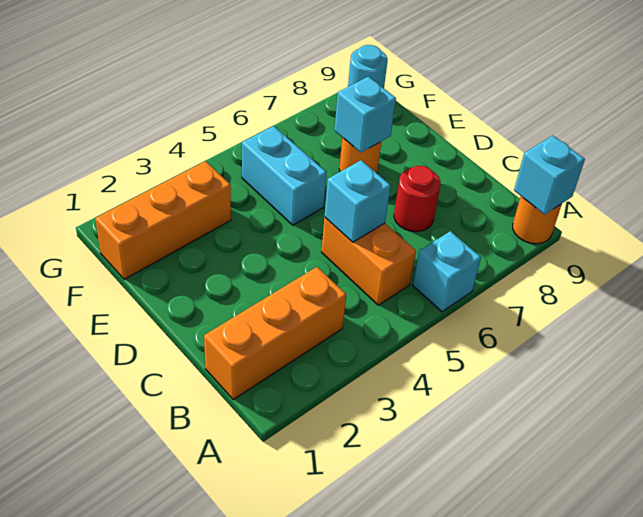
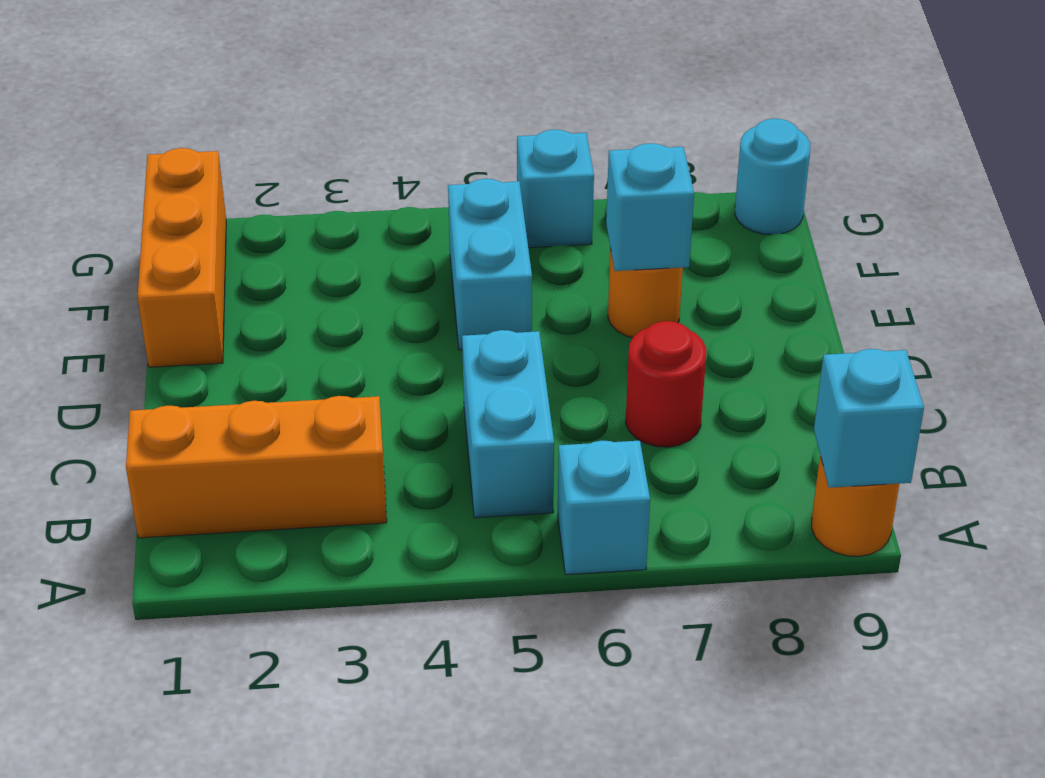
orange 1x2 brick [322,218,416,305] -> cyan 1x2 brick [462,330,554,518]
cyan 1x1 brick [325,160,391,242] -> cyan 1x1 brick moved to [517,130,594,248]
orange 1x3 brick [95,161,231,279] -> orange 1x3 brick turned to [138,148,226,367]

